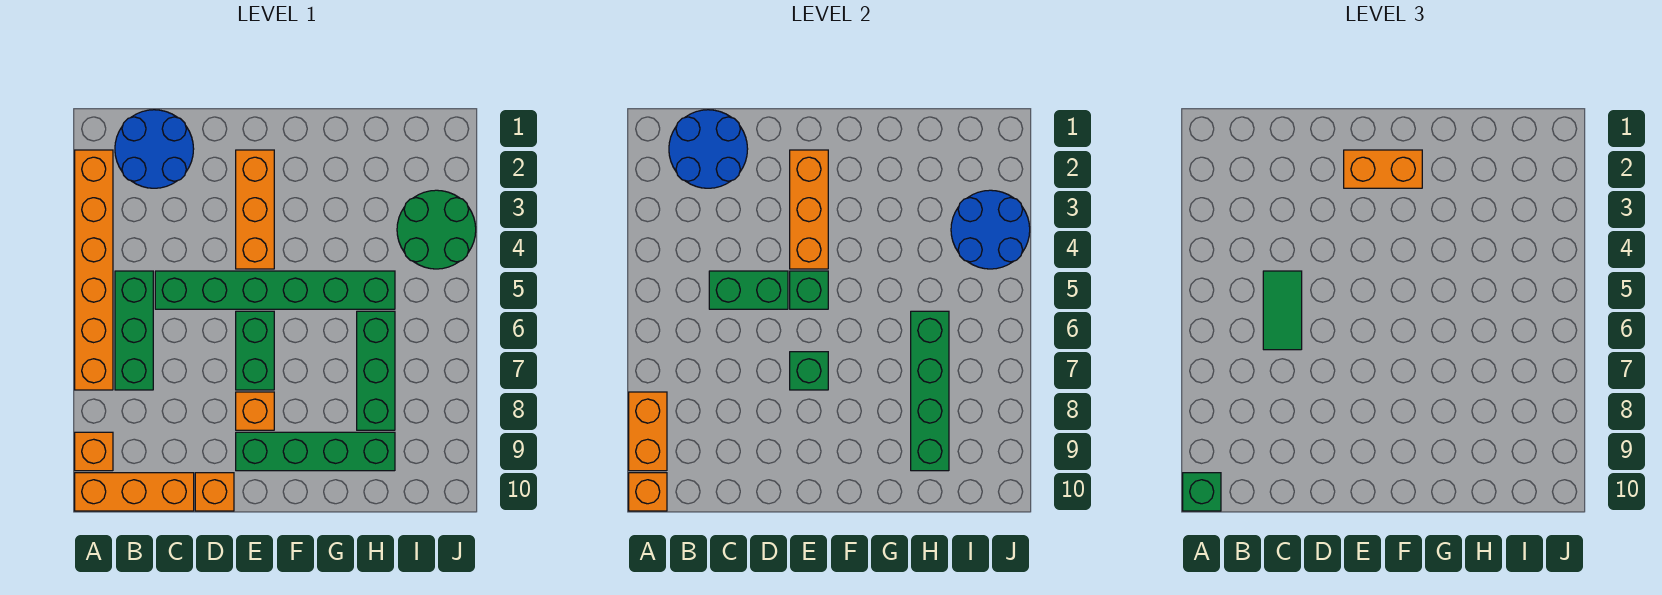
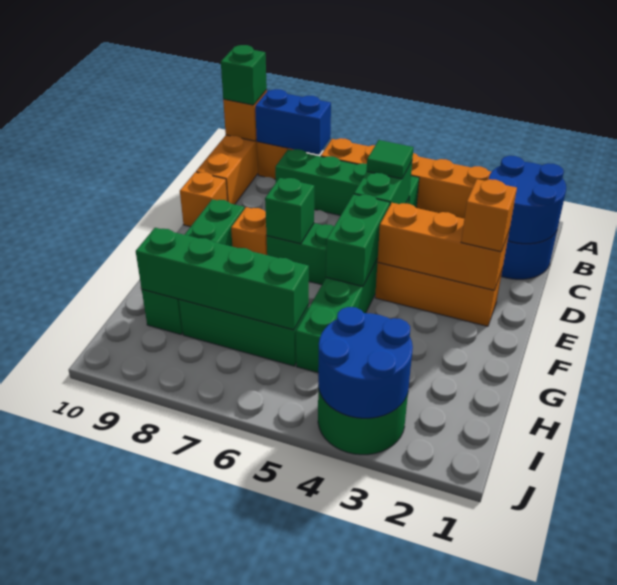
orange 1x2 brick [629,392,667,471] -> blue 1x2 brick [255,89,331,155]
green 1x3 brick [115,271,153,390] -> green 1x4 brick [275,149,419,216]
green 1x2 tile [1263,271,1302,350] -> green 1x1 tile [367,140,413,179]
orange 1x2 brick [1344,150,1422,188] -> orange 1x1 brick [461,179,517,252]
green 1x1 brick [790,271,828,309] -> green 1x2 brick [326,194,390,287]

